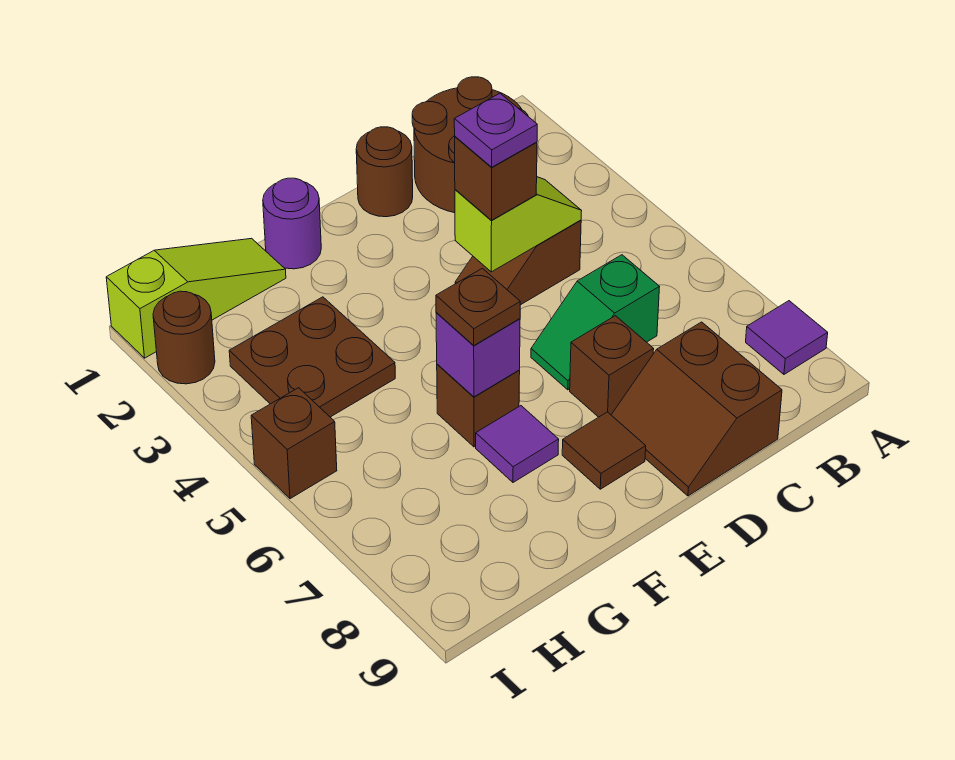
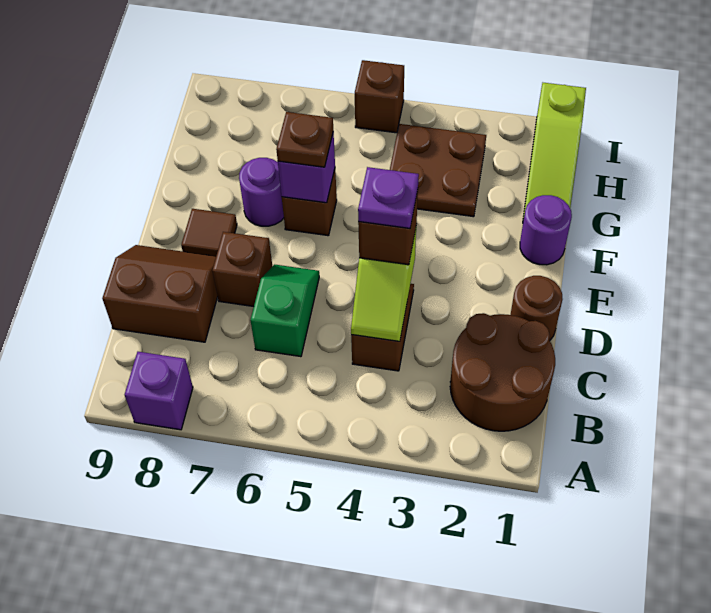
purple 1x1 tile [746,301,828,374] -> purple 1x1 brick [124,352,193,430]
purple 1x1 tile [476,406,559,482] -> purple 1x1 round brick [239,158,284,226]
brown 1x1 round brick [153,291,215,384] -> none

